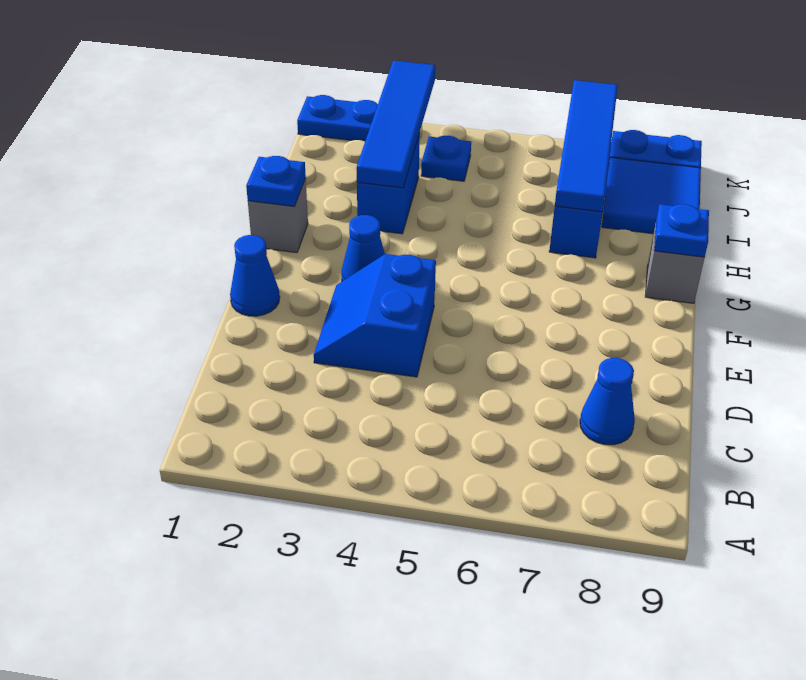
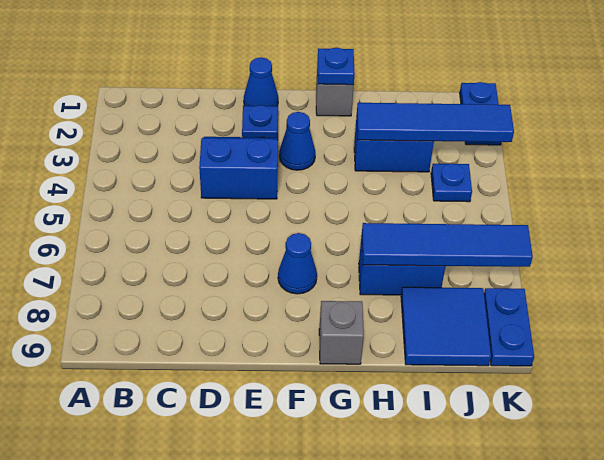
blue 1x1 cone [580,358,635,445] -> blue 1x1 cone moved to [278,233,317,294]
blue 1x1 plate [654,204,709,257] -> blue 1x1 plate moved to [242,105,278,138]

